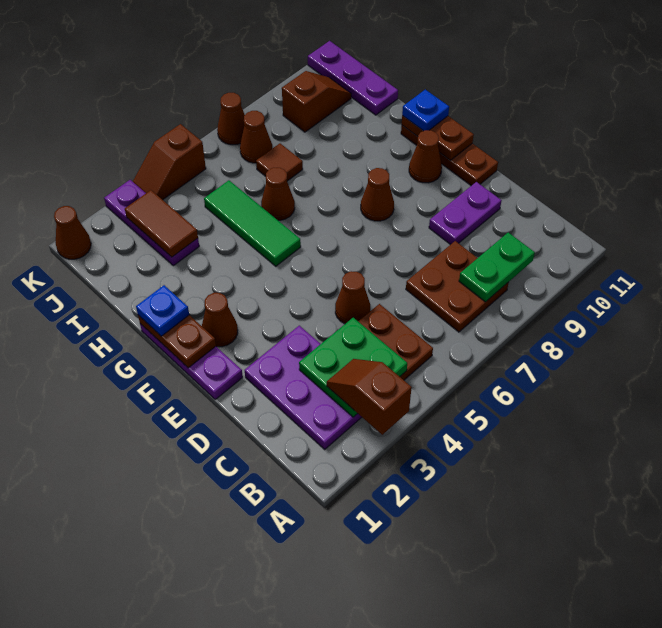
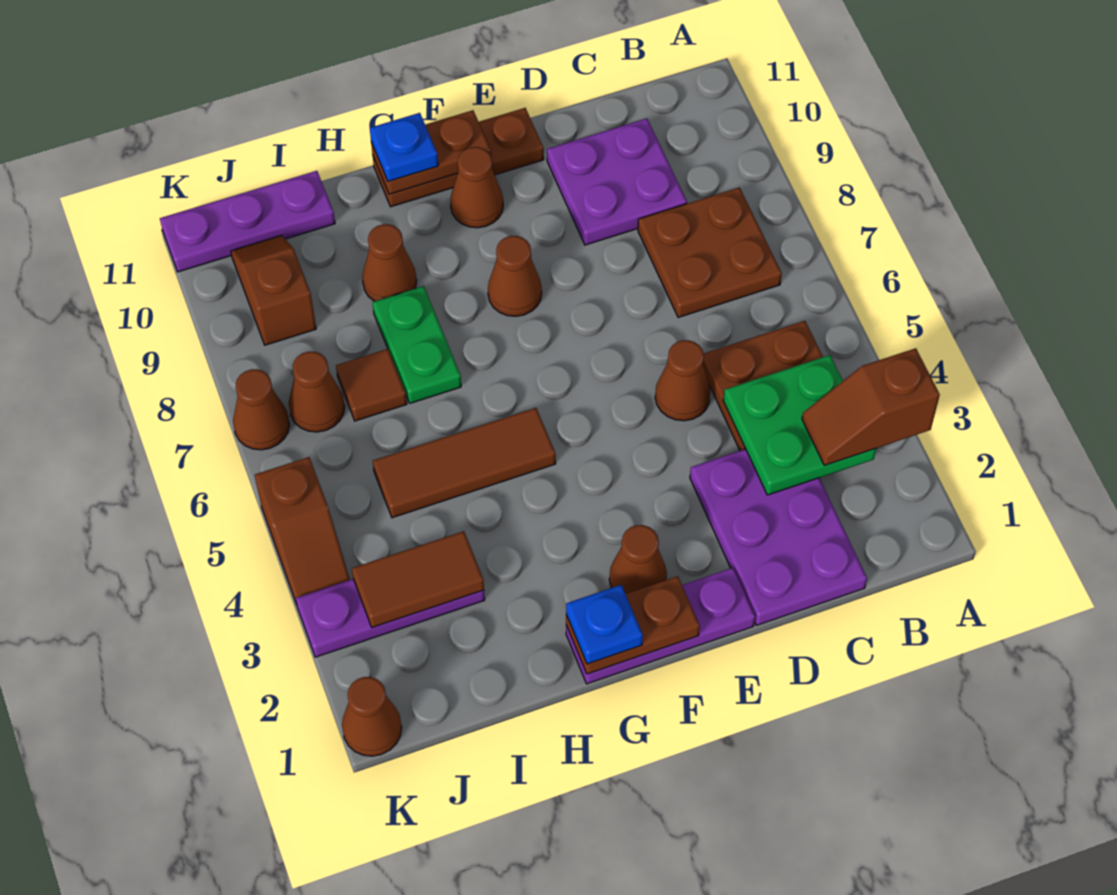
purple 2x3 plate [245,326,362,449] -> purple 2x3 plate turned to [690,449,867,625]
green 1x2 plate [459,233,535,302] -> green 1x2 plate moved to [372,286,461,403]
purple 1x2 plate [429,182,502,245] -> purple 2x2 plate [547,118,687,245]
green 1x3 tile [204,180,301,266] -> brown 1x3 tile [373,408,556,518]
brown 1x1 cone [261,168,295,220] -> brown 1x1 cone moved to [362,224,417,301]

